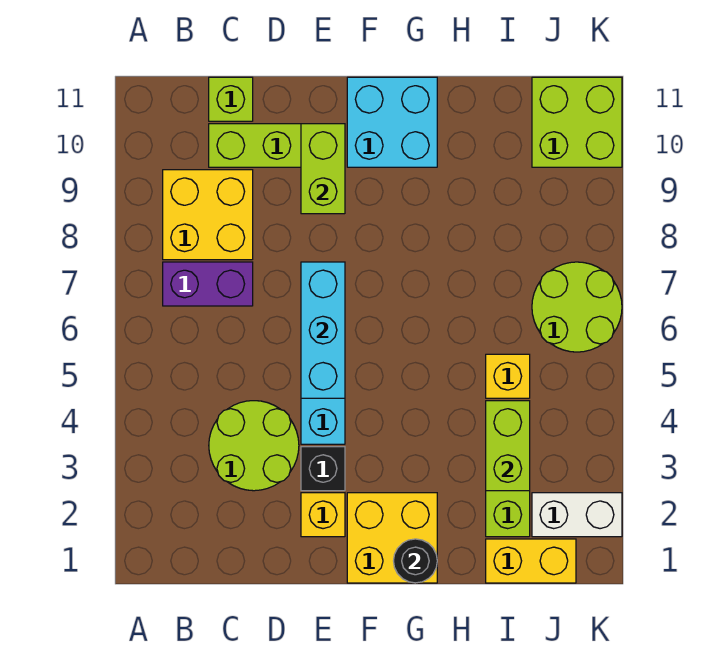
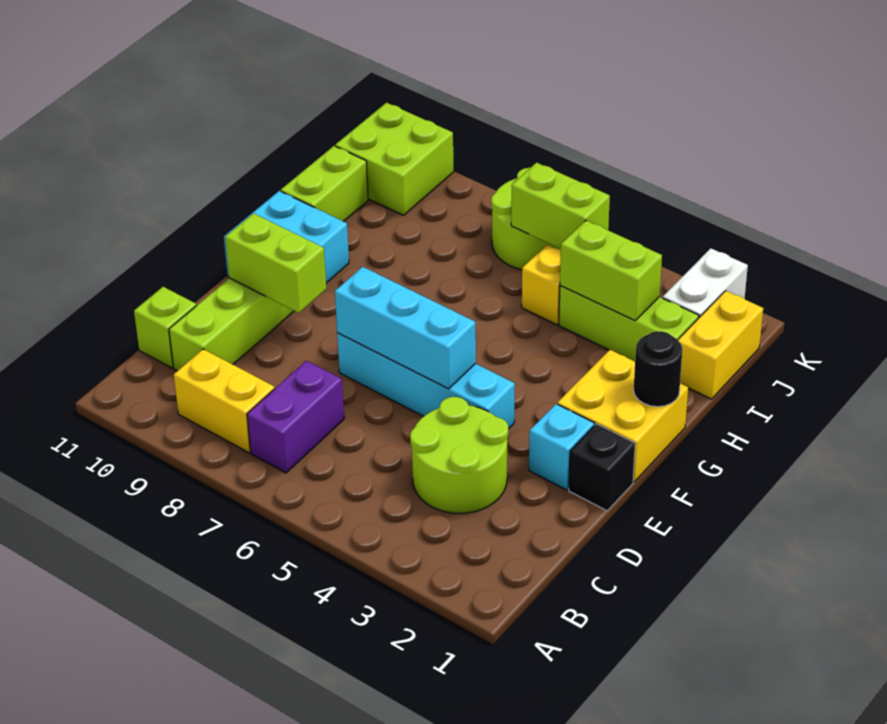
yellow 2x2 brick [163,170,253,260] -> yellow 1x2 brick [174,349,275,453]
yellow 1x1 brick [301,493,345,537] -> cyan 1x1 brick [529,404,594,490]
black 1x1 brick [301,447,345,491] -> black 1x1 brick moved to [569,424,635,511]
none -> lime 1x2 brick [281,146,368,222]
none -> lime 1x2 brick [511,163,610,249]

